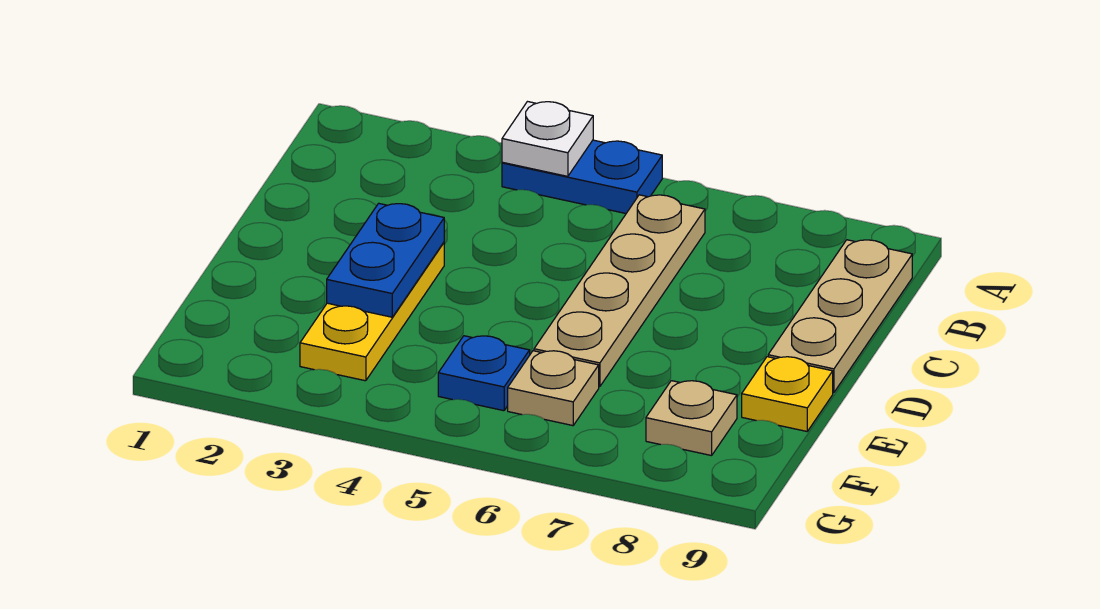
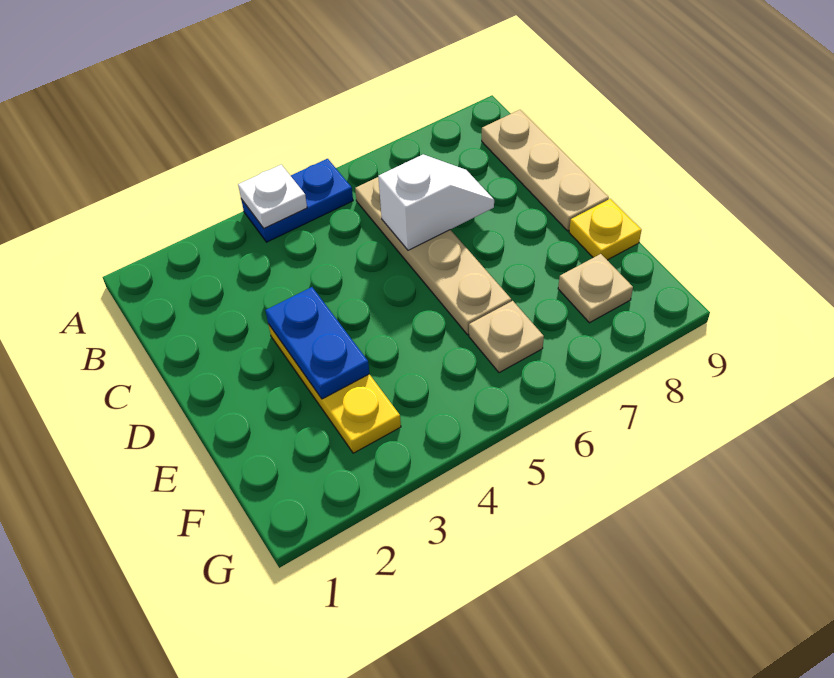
none -> white 1x2 slope [378,155,494,250]
blue 1x1 plate [438,336,530,411] -> none

